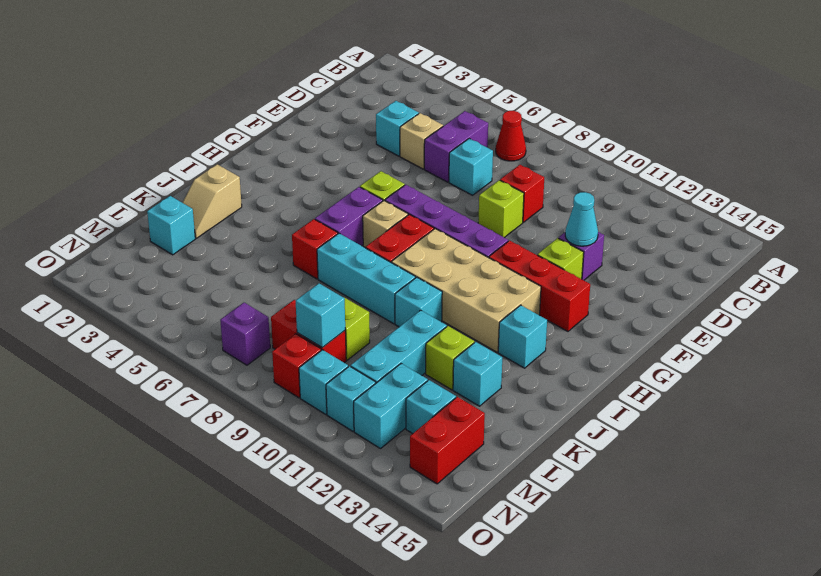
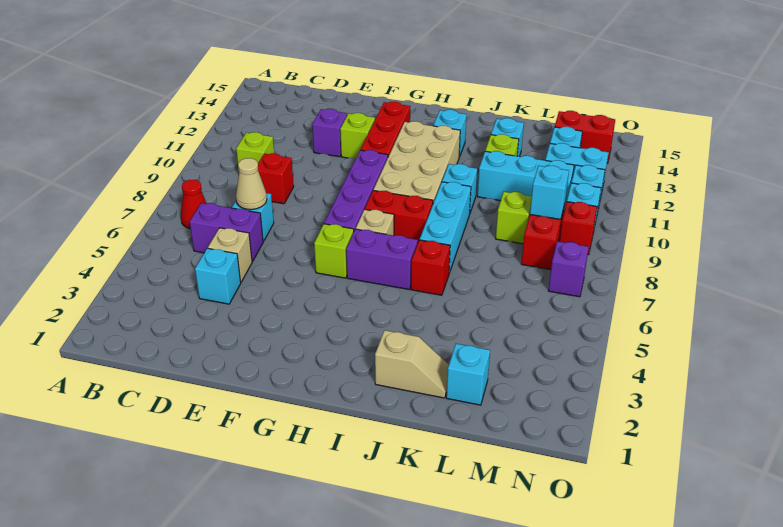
none -> tan 1x1 cone [236,158,267,210]
lime 1x1 brick [478,180,524,238] -> lime 1x1 brick moved to [236,132,274,169]
cyan 1x1 cone [565,192,598,246] -> none

